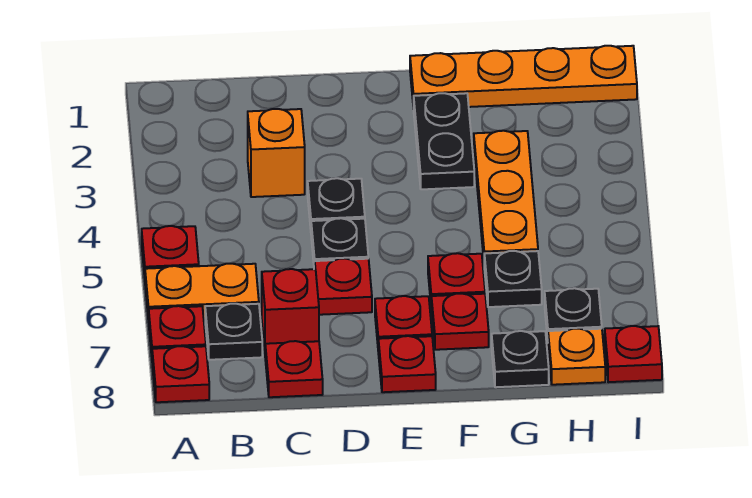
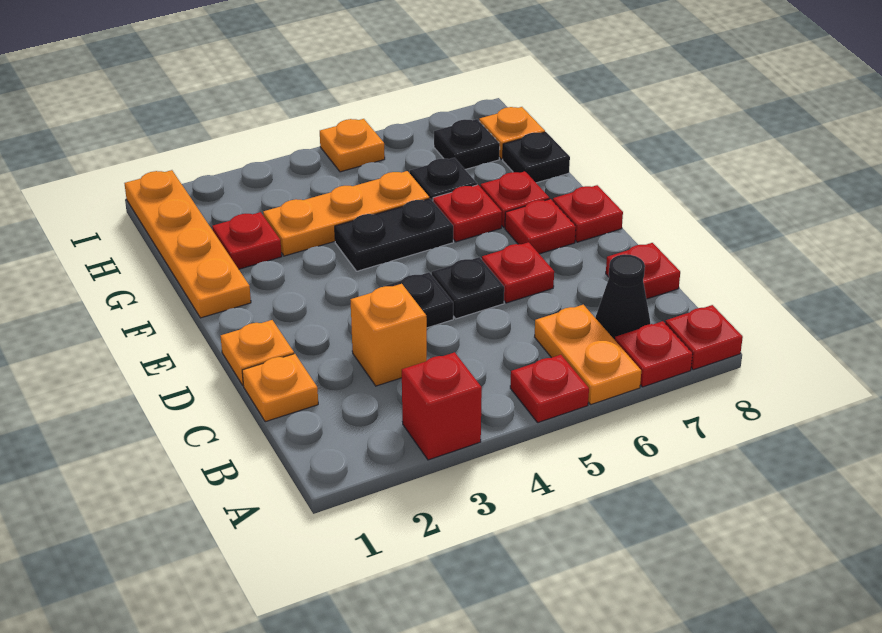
black 1x1 plate [205,304,262,360] -> black 1x1 cone [595,254,650,340]
none -> orange 1x1 plate [242,354,318,422]
red 1x1 brick [262,269,319,350] -> red 1x1 brick moved to [402,352,482,460]
none -> orange 1x1 plate [221,320,294,385]
black 1x2 plate [414,93,474,189] -> black 1x2 plate moved to [335,199,453,271]
none -> orange 1x1 plate [320,119,385,172]
red 1x1 plate [605,326,662,382] -> red 1x1 plate moved to [212,212,282,269]

